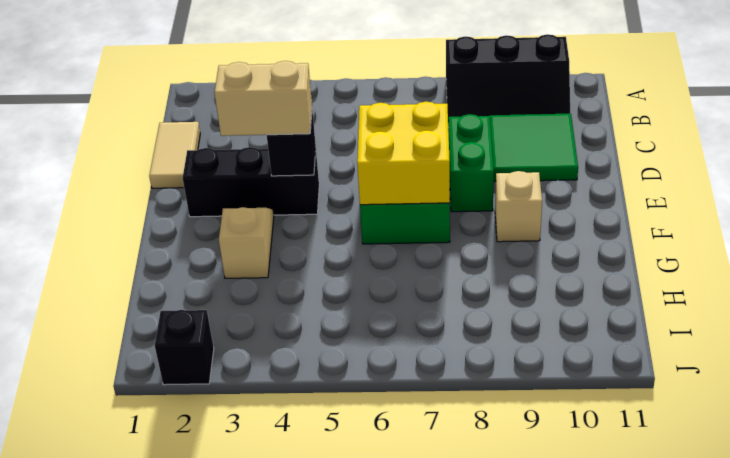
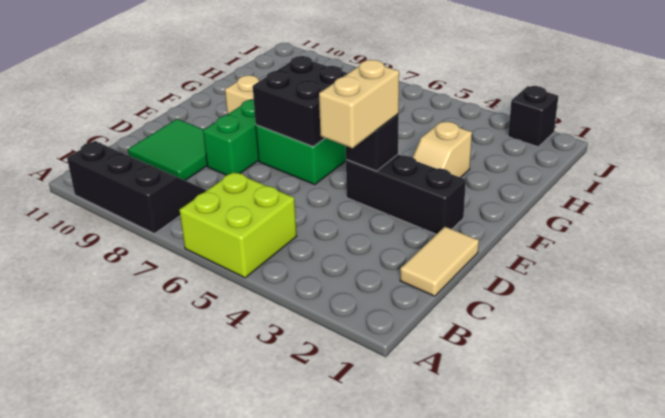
none -> lime 2x2 brick [180,172,297,278]
tan 1x2 brick [215,61,312,136] -> tan 1x2 brick turned to [319,60,399,148]
yellow 2x2 brick [357,102,450,205] -> black 2x2 brick [253,56,348,147]

